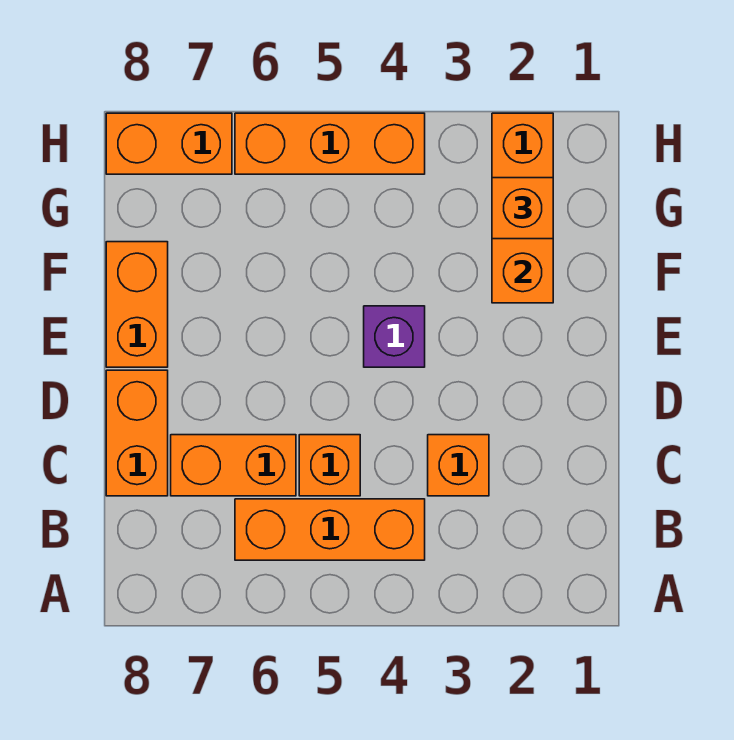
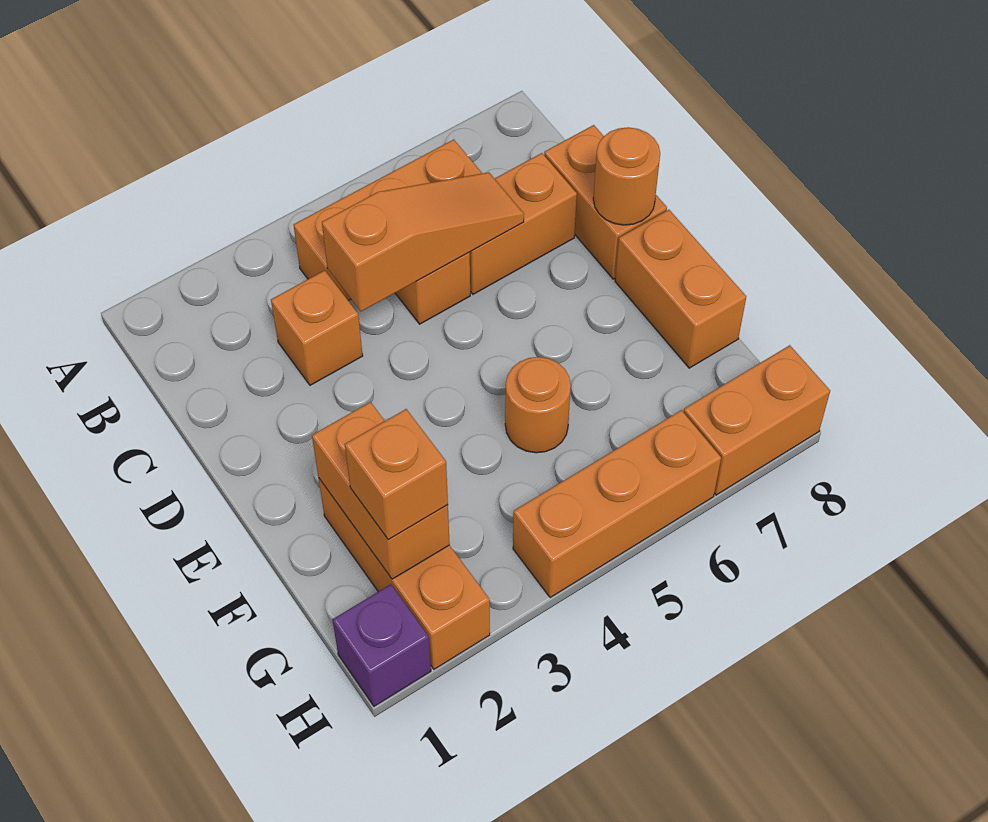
none -> orange 1x3 slope [322,172,524,311]
none -> orange 1x1 round brick [593,127,660,225]
purple 1x1 brick [364,306,425,367] -> purple 1x1 brick moved to [332,584,431,706]
none -> orange 1x1 round brick [505,357,571,453]

